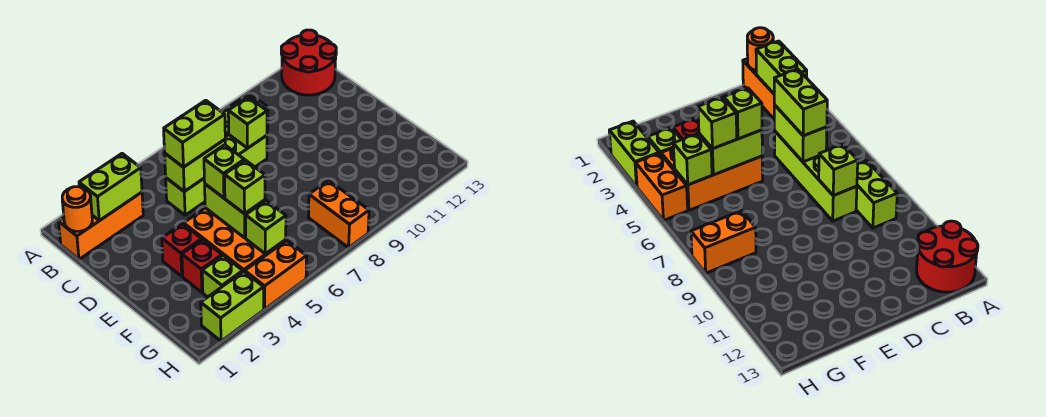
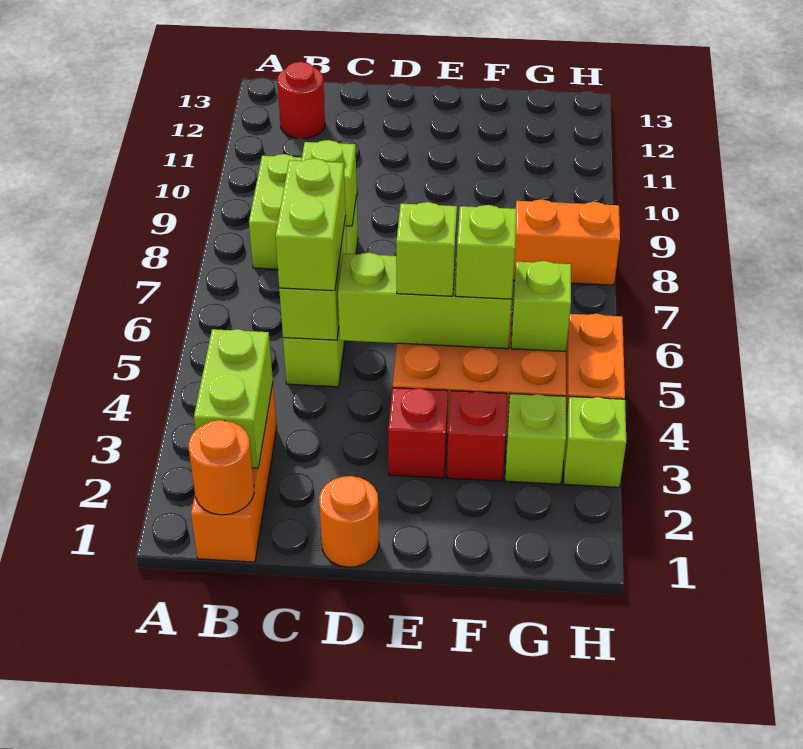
red 2x2 round brick [281,30,336,95] -> red 1x1 round brick [277,62,325,139]
none -> orange 1x1 round brick [319,476,379,567]
lime 1x2 brick [205,184,265,238] -> lime 1x3 brick [338,253,512,349]
lime 1x2 brick [201,271,264,341] -> lime 1x1 brick [564,397,626,487]

